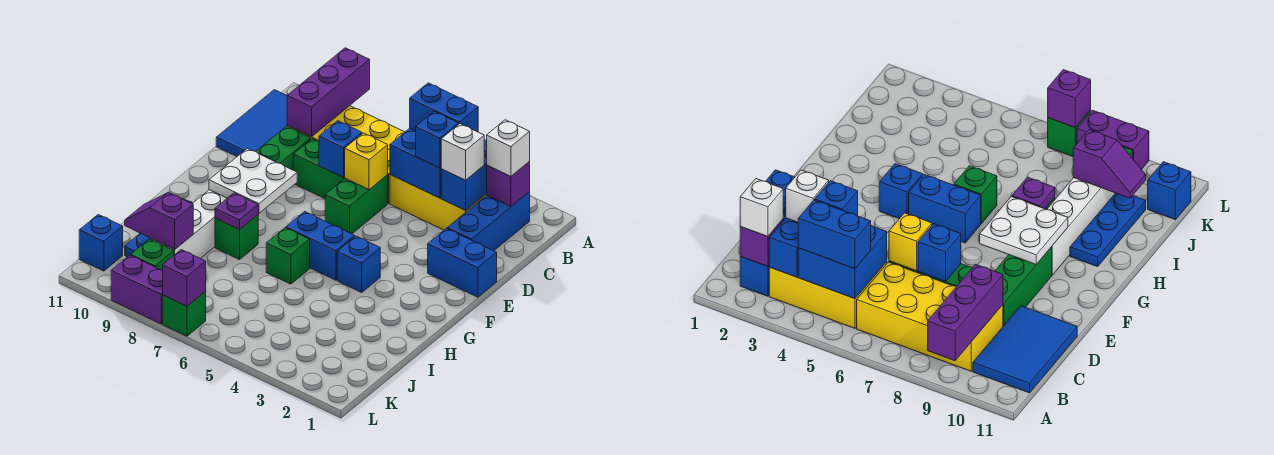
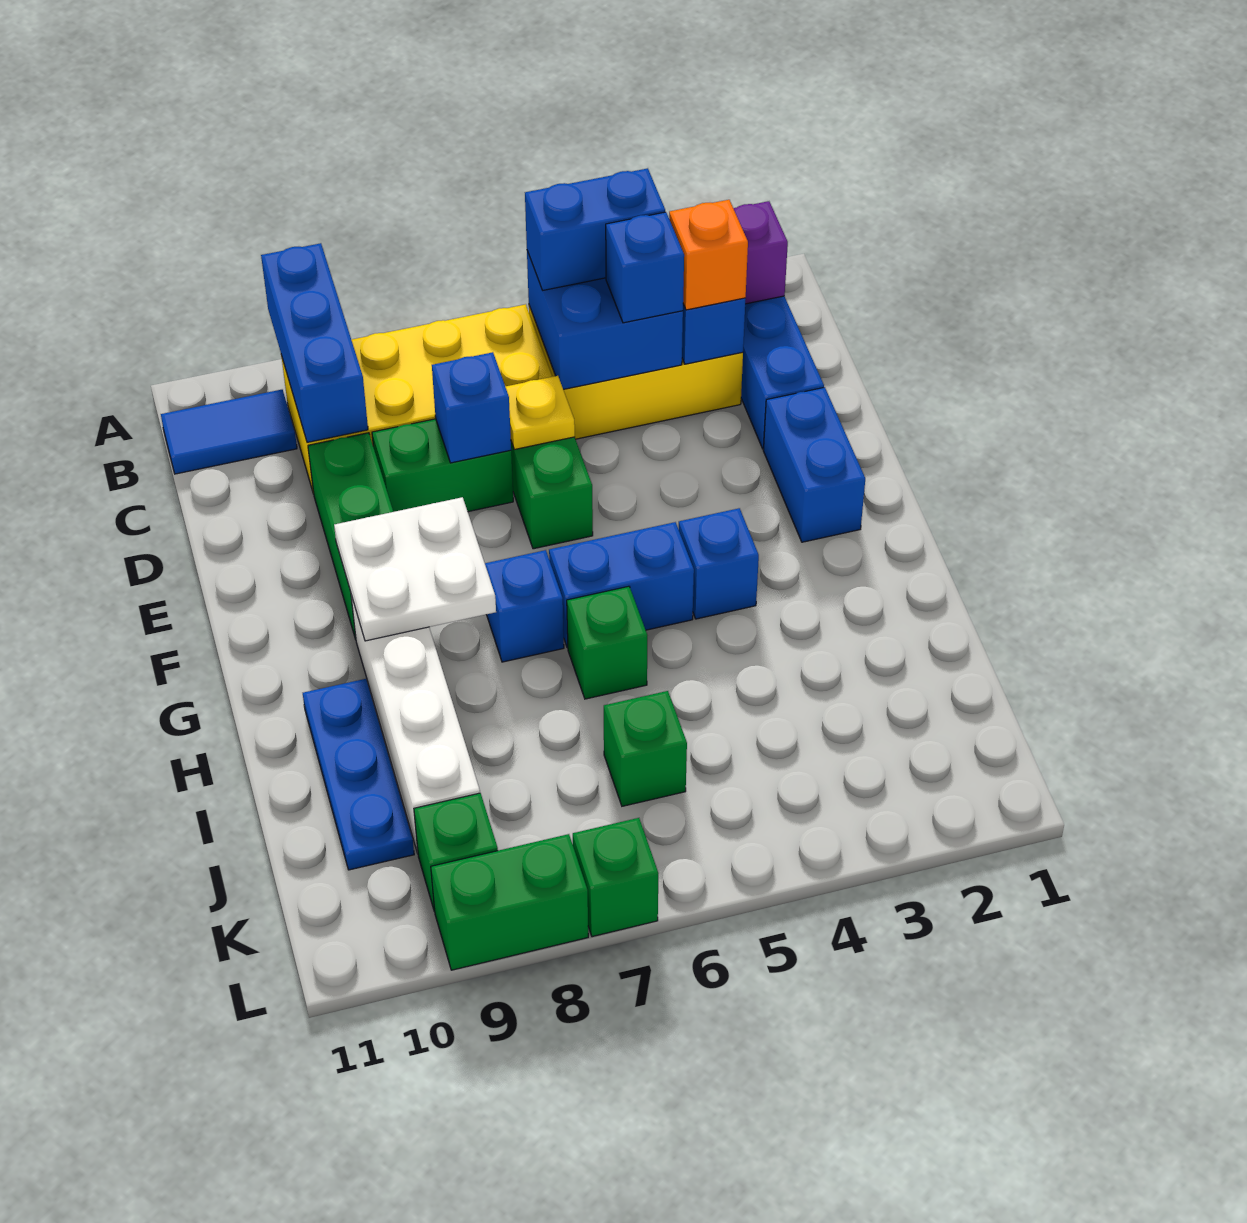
purple 1x3 brick [287,48,370,137] -> blue 1x3 brick [261,243,368,442]
white 1x1 brick [487,120,530,176] -> none
blue 2x3 tile [216,90,288,156] -> blue 1x2 tile [161,390,297,474]
white 1x1 brick [441,124,484,180] -> orange 1x1 brick [669,200,748,310]
yellow 1x1 brick [345,133,388,190] -> yellow 1x1 plate [505,376,575,449]
blue 1x2 brick [428,228,497,297] -> blue 1x2 brick turned to [763,387,865,542]
green 1x1 brick [215,215,258,260] -> green 1x1 brick moved to [604,691,687,806]
purple 1x1 plate [215,193,258,230] -> none
purple 1x2 slope [125,192,193,249] -> none
blue 1x1 brick [79,215,123,271] -> blue 1x1 brick moved to [485,550,564,662]
purple 1x1 brick [163,250,206,306] -> none
purple 1x2 brick [111,255,163,324] -> green 1x2 brick [431,834,588,970]

